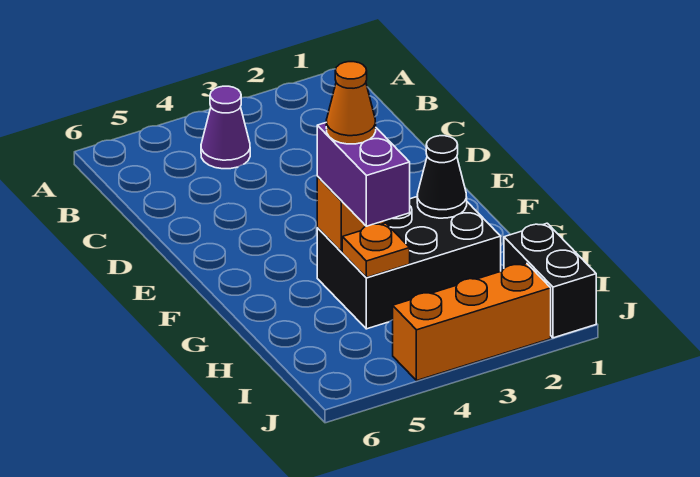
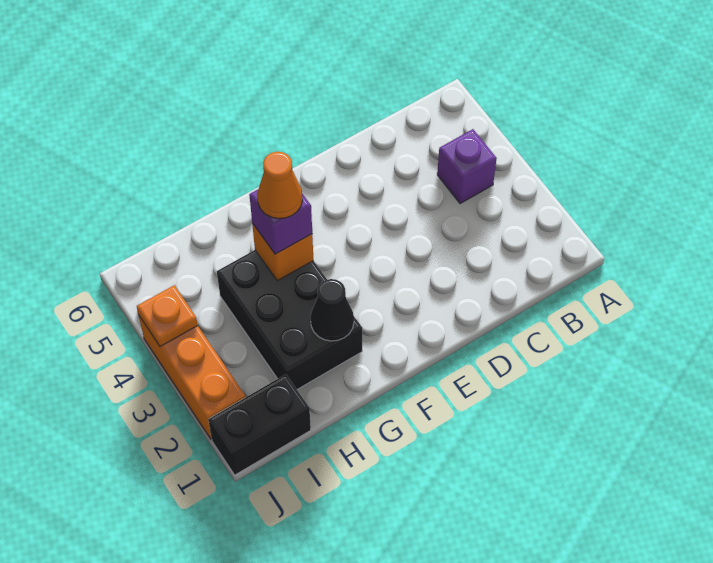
purple 1x1 cone [201,86,250,169] -> purple 1x1 brick [437,129,497,204]
purple 1x2 brick [317,123,410,226] -> purple 1x1 brick [249,190,312,254]
orange 1x1 plate [342,223,410,278] -> orange 1x1 plate moved to [137,285,198,346]

